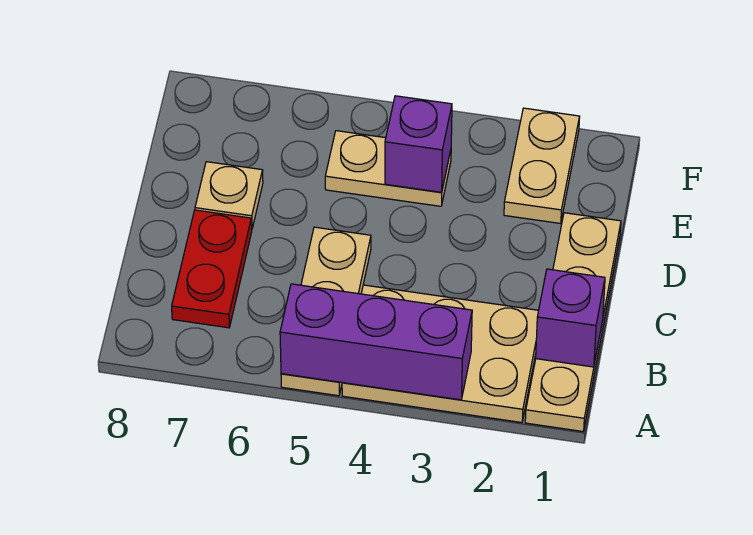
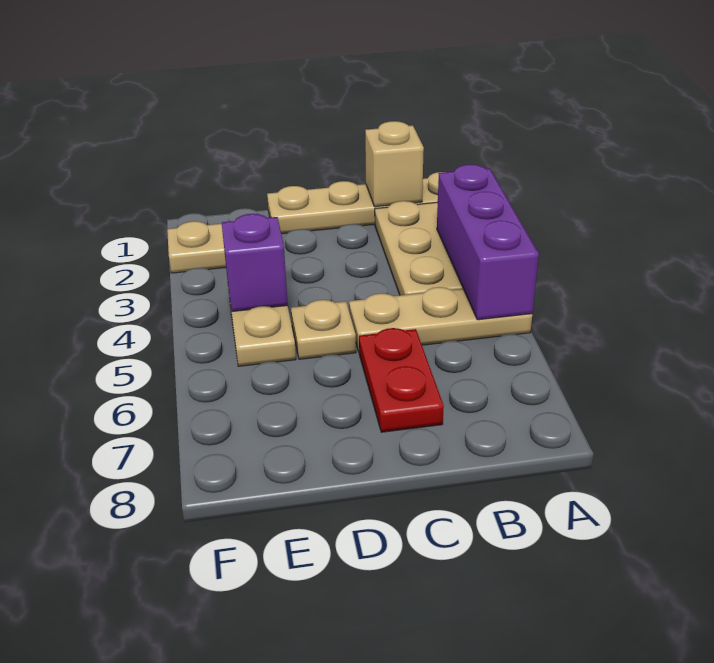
purple 1x1 brick [536,269,605,367] -> tan 1x1 brick [365,121,424,207]
red 1x2 plate [172,210,252,328] -> red 1x2 plate turned to [359,328,444,432]
tan 1x1 plate [195,162,263,228] -> tan 1x1 plate moved to [291,300,356,359]

